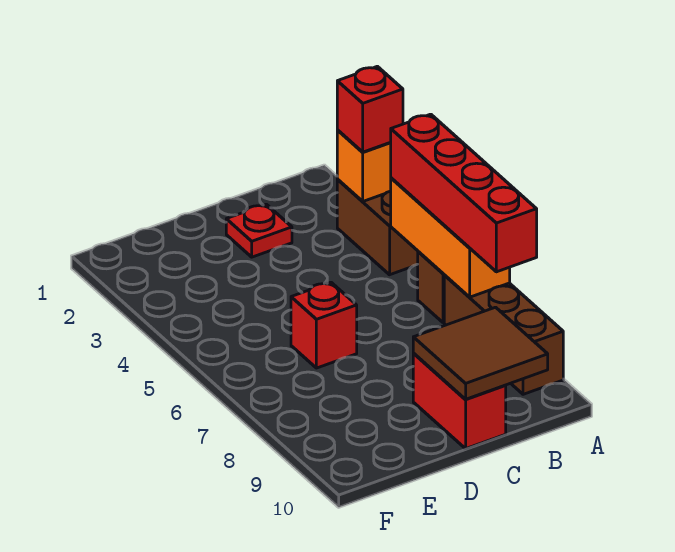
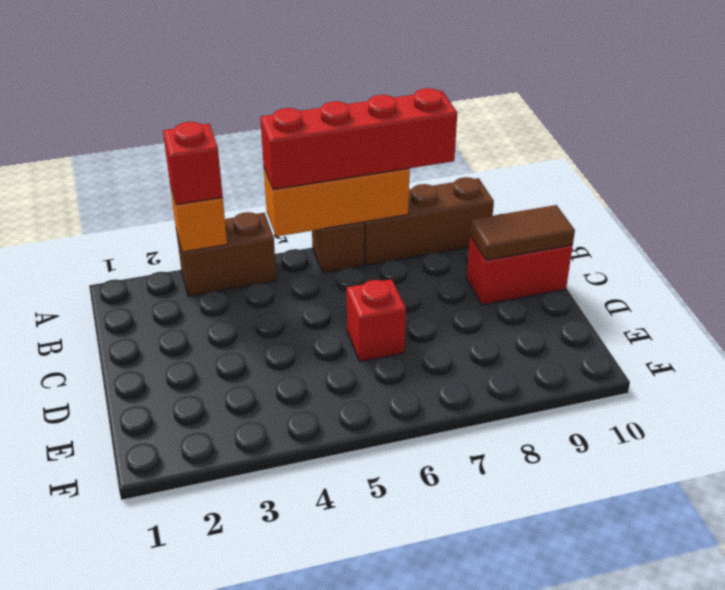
brown 2x2 tile [413,307,548,399] -> brown 1x2 tile [470,205,575,260]
red 1x1 plate [226,204,292,257] -> none

